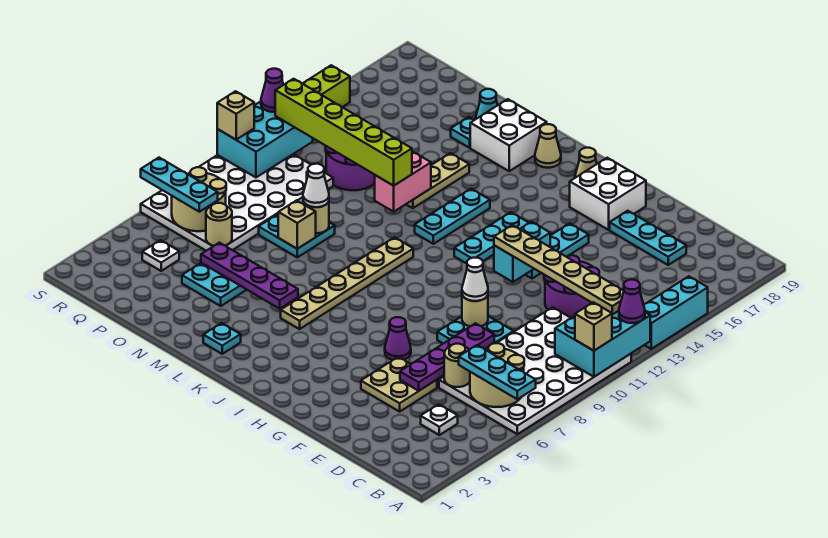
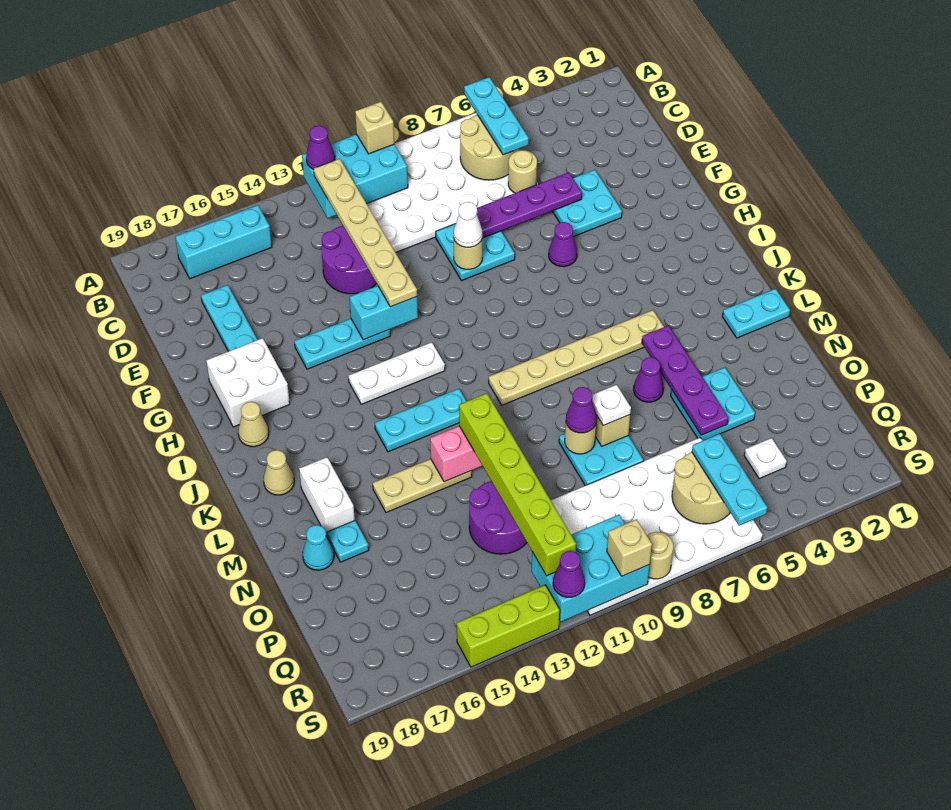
cyan 1x3 brick [644,276,708,349] -> cyan 1x3 brick moved to [175,205,272,279]
white 1x1 plate [421,404,458,435] -> white 1x1 plate moved to [592,385,631,426]
tan 2x2 plate [361,357,437,412] -> cyan 2x2 plate [552,170,622,237]
cyan 1x3 plate [454,212,529,264] -> white 1x3 plate [348,342,445,404]
cyan 1x1 plate [203,323,241,354] -> cyan 1x2 plate [722,289,790,338]
white 2x2 brick [470,99,547,171] -> white 1x2 brick [299,457,355,537]
none -> purple 1x1 cone [634,357,664,402]
white 1x1 cone [303,164,329,207] -> purple 1x1 cone [566,387,597,433]
tan 1x1 round brick [206,203,232,246] -> tan 1x1 round brick moved to [647,532,673,579]

